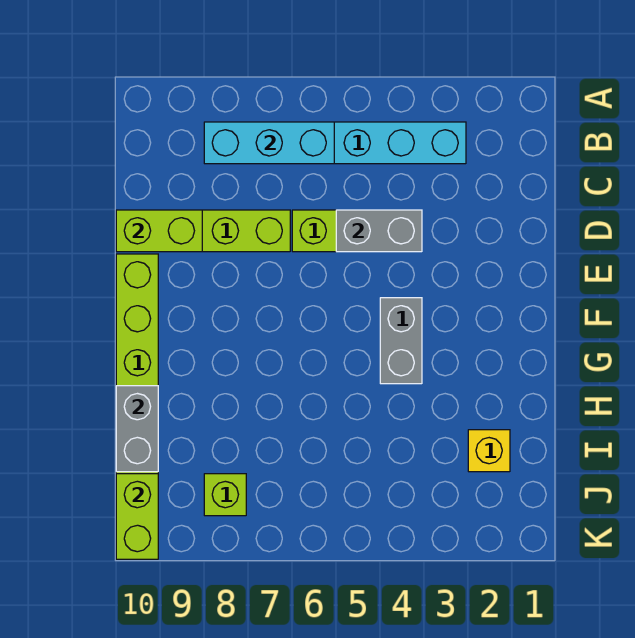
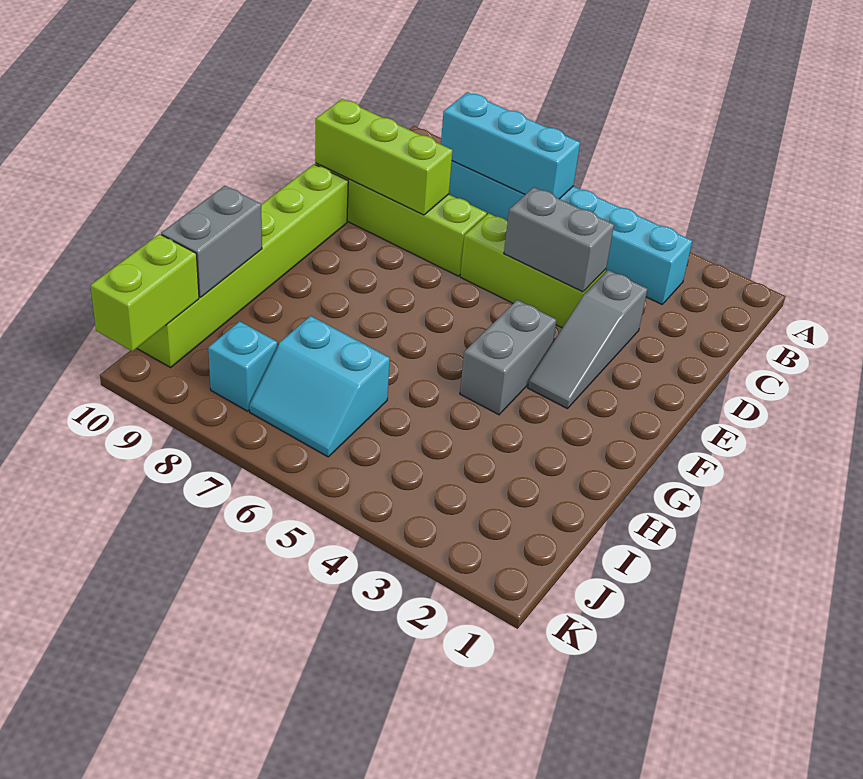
none -> grey 1x3 slope [528,270,647,409]
lime 1x2 brick [116,210,202,252] -> lime 1x3 brick [315,99,453,215]
yellow 1x1 brick [468,430,510,472] -> none
none -> cyan 2x2 slope [249,316,390,457]
lime 1x1 brick [204,474,246,516] -> cyan 1x1 brick [208,321,277,411]

